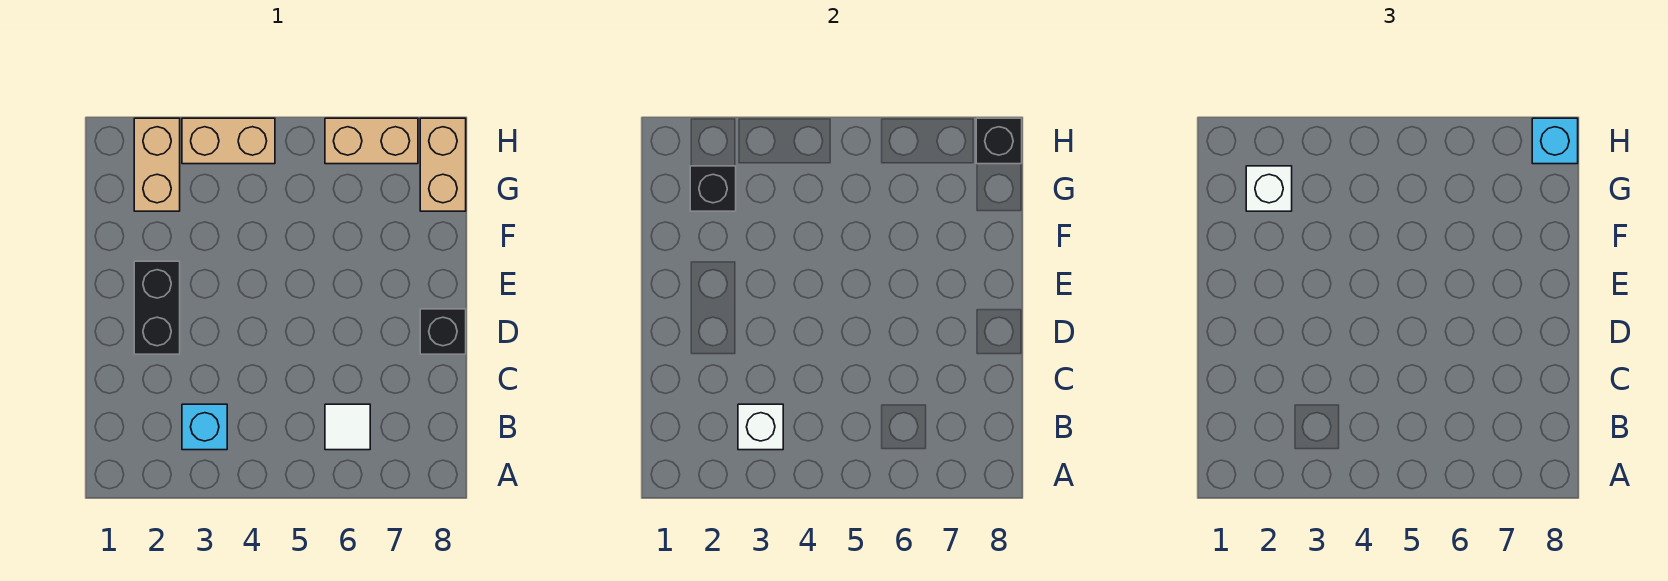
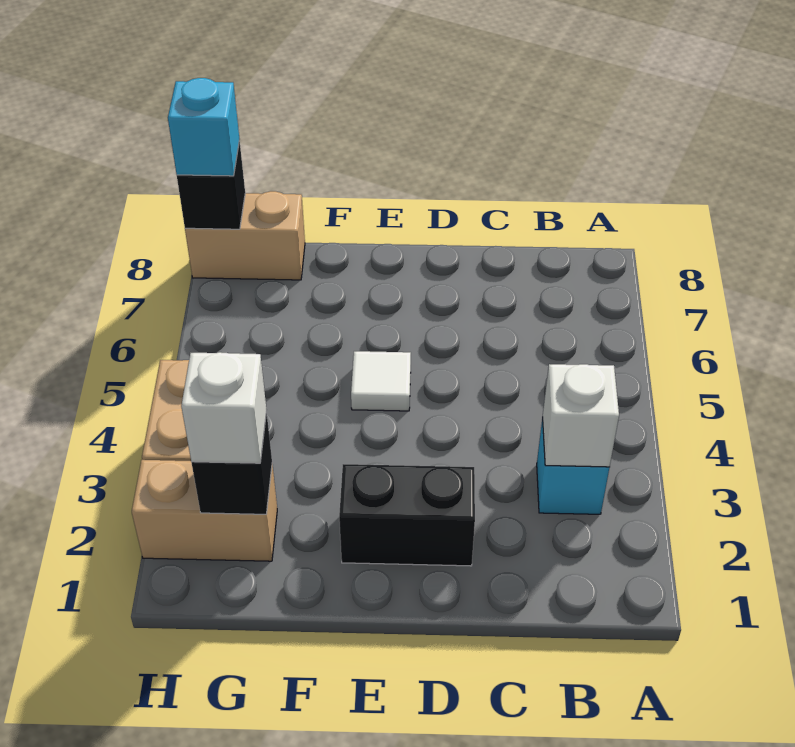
white 1x1 tile [325,404,370,450] -> white 1x1 tile moved to [351,351,411,411]
black 1x1 brick [420,309,466,354] -> none
tan 1x2 brick [325,118,418,164] -> none

